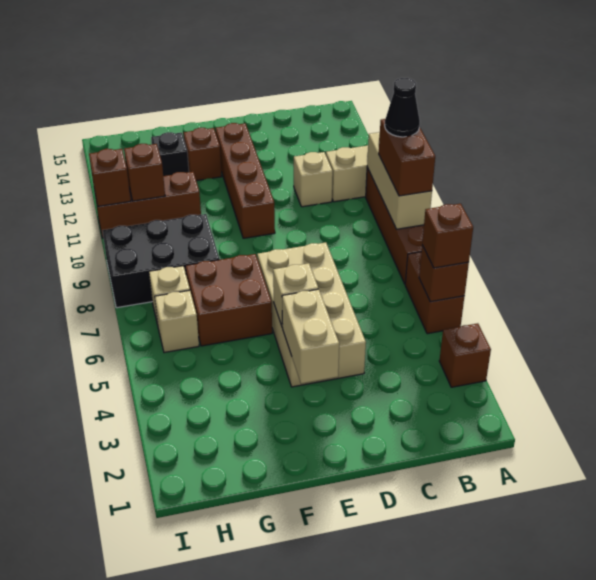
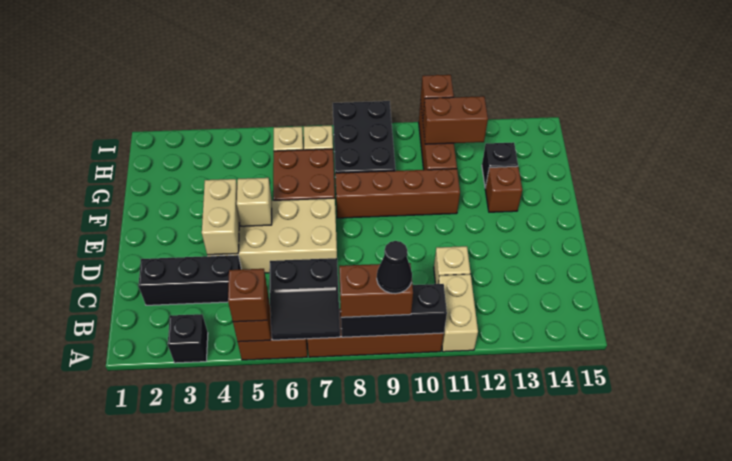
brown 1x1 brick [439,323,491,387] -> black 1x1 brick [168,314,208,363]
none -> black 2x2 slope [269,258,340,340]
tan 1x3 brick [367,132,432,229] -> black 1x3 brick [340,284,447,337]
none -> black 1x3 brick [138,255,241,305]
tan 1x2 brick [282,289,339,384] -> tan 1x2 brick turned to [202,179,239,255]
brown 1x4 brick [215,123,275,238] -> brown 1x4 brick moved to [335,169,460,218]
brown 1x1 brick [124,144,165,201] -> brown 1x2 brick [423,96,488,144]

